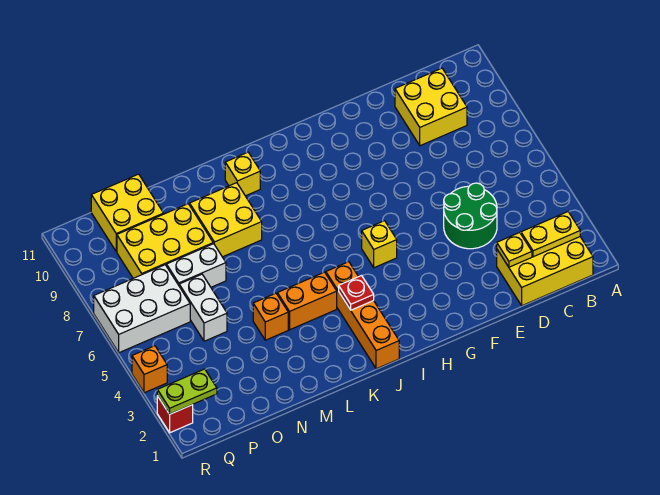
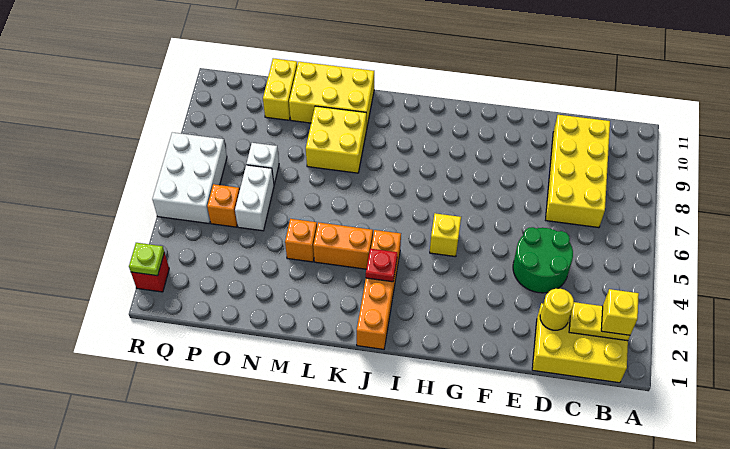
yellow 2x2 brick [395,68,467,146] -> yellow 2x4 brick [546,115,610,228]
yellow 1x1 plate [497,233,532,267] -> yellow 1x1 round brick [540,289,574,330]
yellow 1x1 brick [225,152,260,196] -> yellow 1x1 brick moved to [601,289,639,335]
white 1x2 brick [167,244,226,287] -> white 1x1 brick [246,143,279,184]
yellow 2x3 brick [117,204,213,278] -> yellow 2x3 brick moved to [289,62,374,130]
yellow 2x2 brick [91,174,164,252] -> yellow 1x2 brick [263,58,297,120]
white 2x3 brick [94,265,190,353] -> white 2x3 brick turned to [152,132,227,223]
lime 1x2 plate [157,369,217,414] -> lime 1x1 plate [129,243,164,276]
orange 1x1 brick [132,346,167,393] -> orange 1x1 brick moved to [207,184,240,227]

